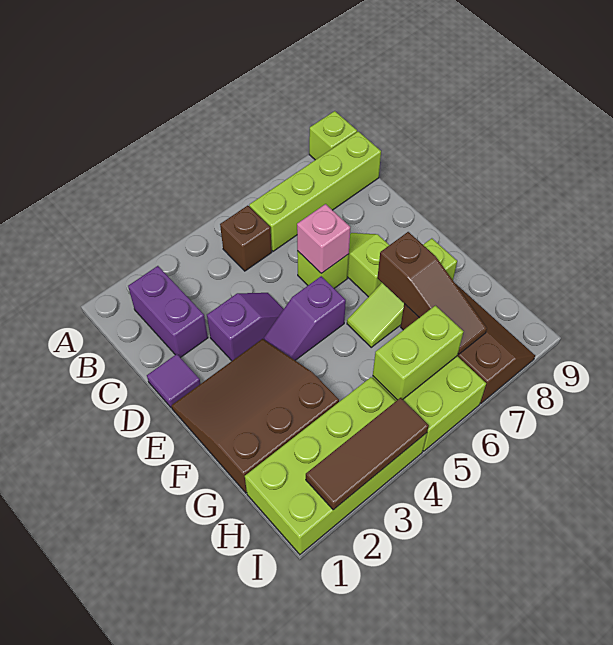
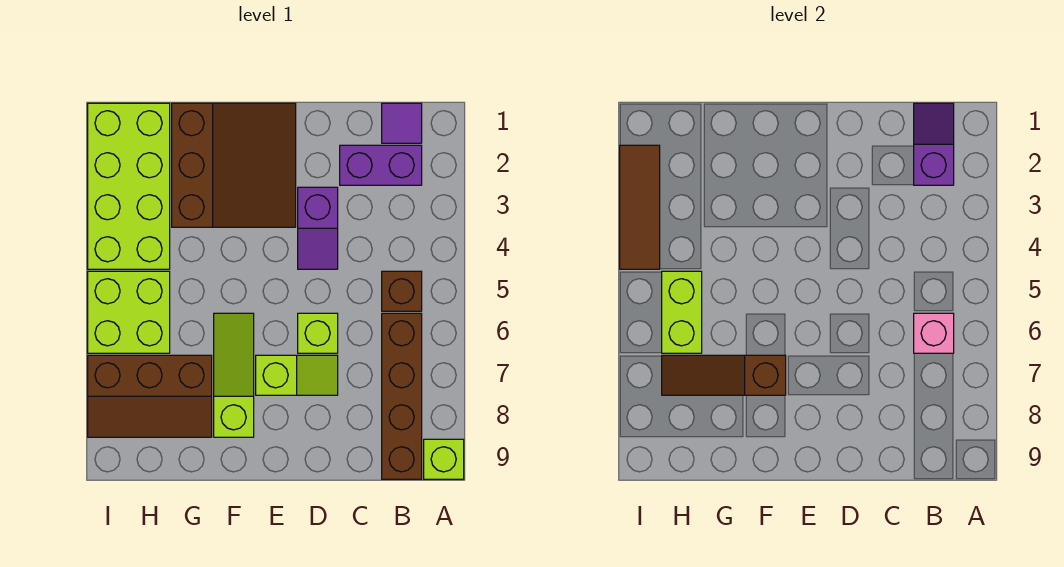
lime 1x4 brick [249,131,381,251] -> brown 1x4 brick [382,313,422,479]
purple 1x1 tile [147,354,201,408] -> purple 1x1 tile moved to [382,103,422,143]
pink 1x1 brick [297,204,350,274] -> pink 1x1 brick moved to [914,313,954,353]
purple 1x2 slope [264,276,346,360] -> purple 1x2 slope moved to [914,103,954,185]

